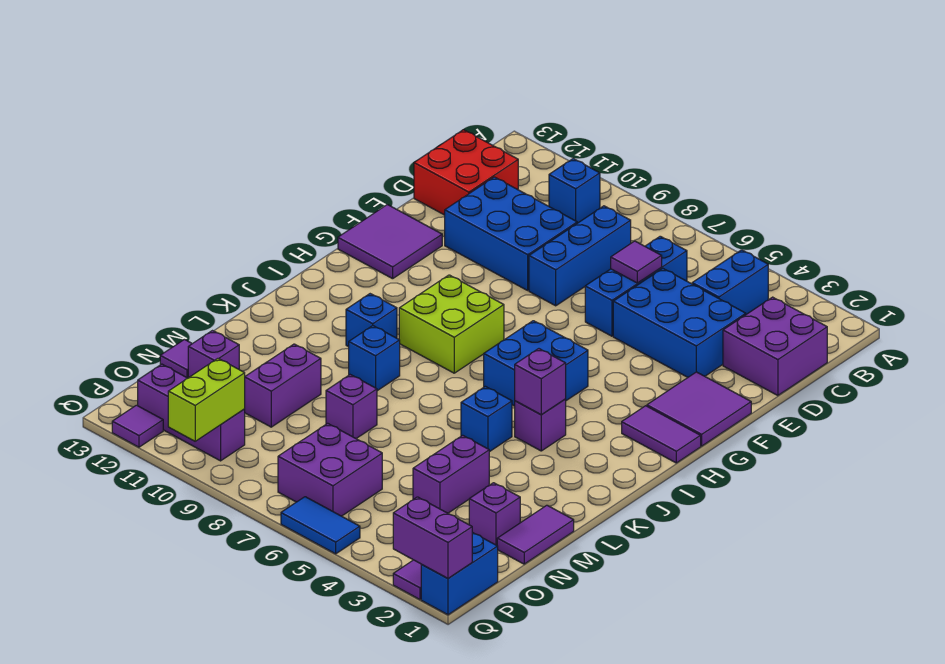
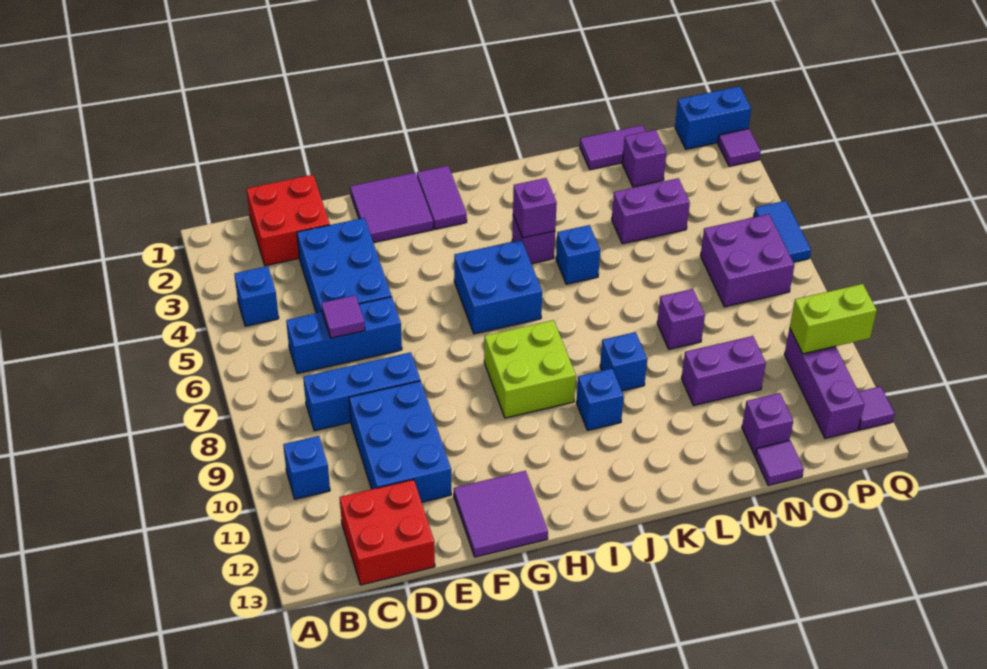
blue 1x2 brick [692,250,768,314] -> blue 1x1 brick [234,266,279,326]
purple 2x2 brick [723,297,827,396] -> red 2x2 brick [247,175,330,266]
purple 1x2 brick [393,497,472,578] -> none

